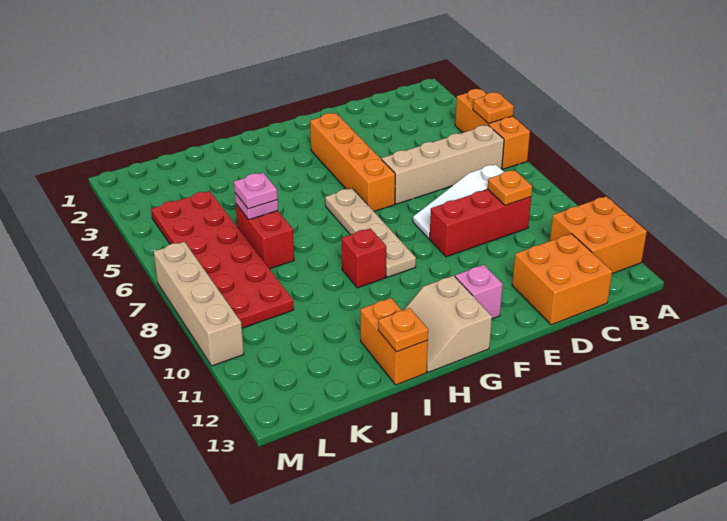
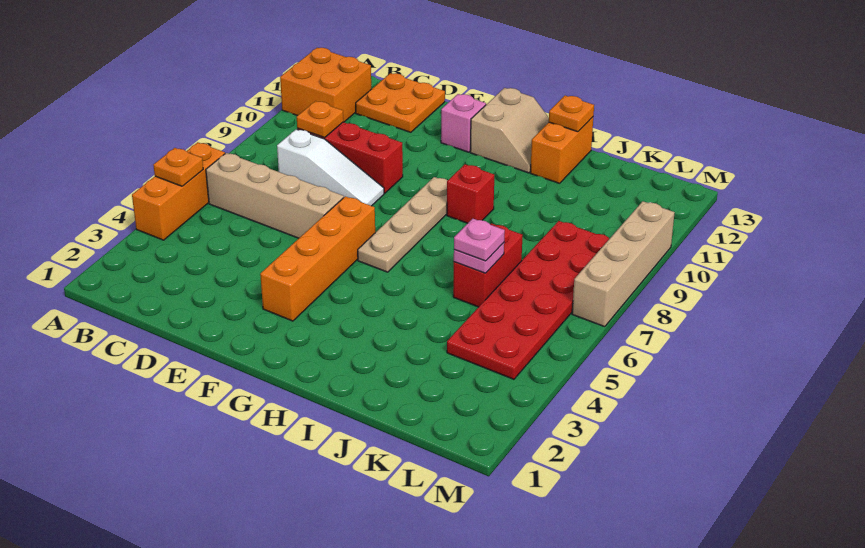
orange 2x2 brick [512,234,612,325] -> orange 2x2 plate [356,73,445,132]

